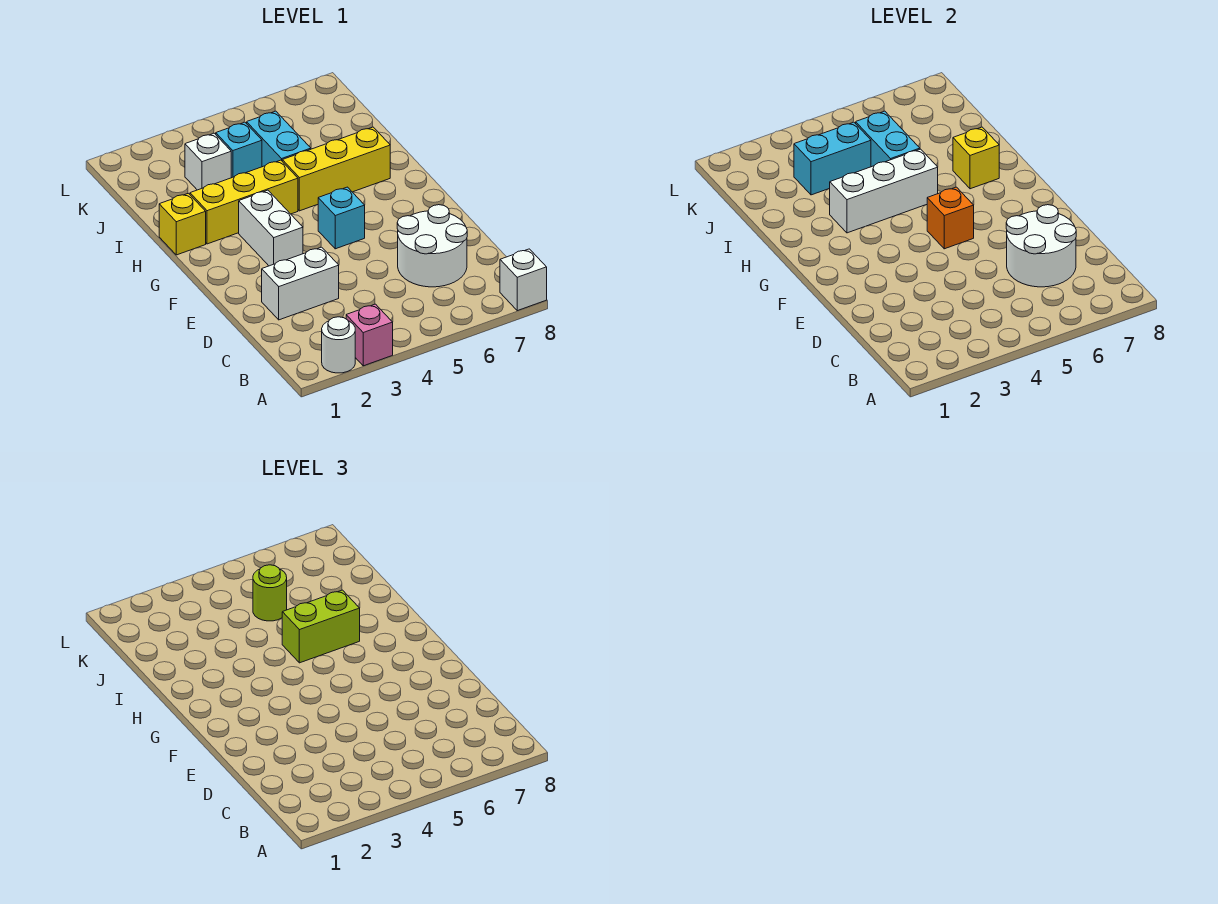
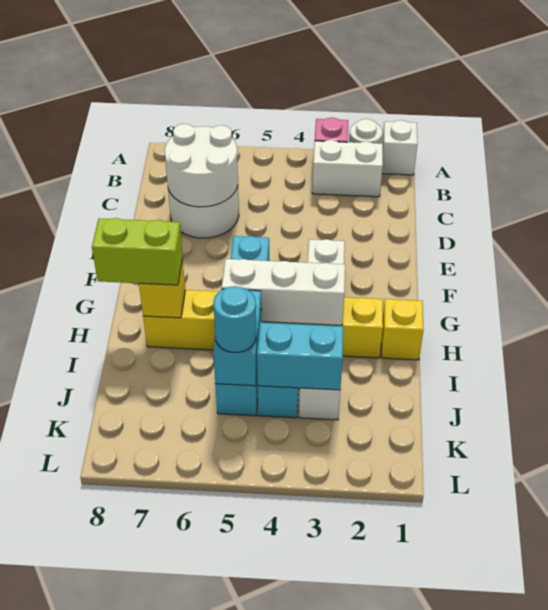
white 1x1 brick [500,249,547,311] -> white 1x1 brick moved to [382,120,418,175]
white 1x2 brick [262,247,339,320] -> white 1x2 brick moved to [312,140,383,197]
orange 1x1 brick [927,187,974,249] -> none
lime 1x2 brick [282,590,360,663] -> lime 1x2 brick moved to [92,218,183,285]
lime 1x1 round brick [253,565,287,621] -> cyan 1x1 round brick [213,286,256,353]

